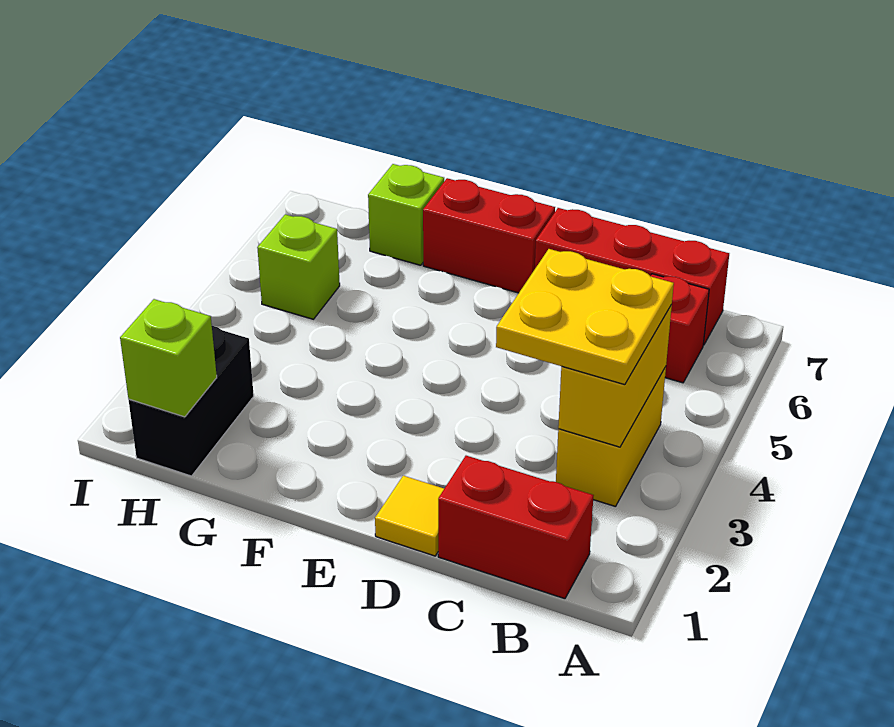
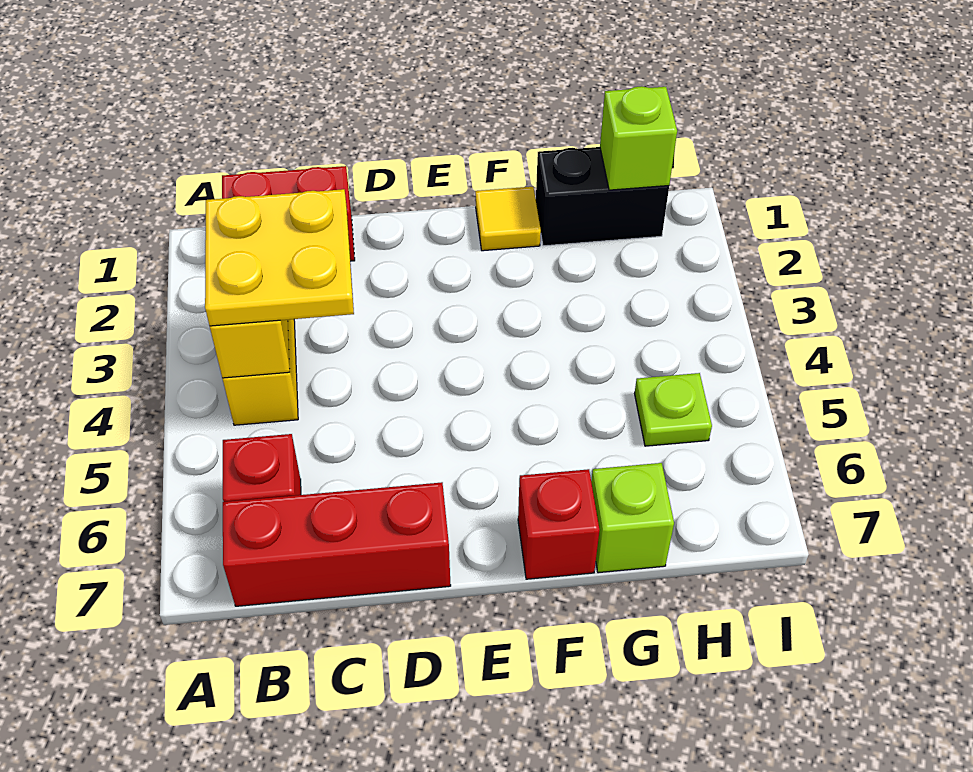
yellow 1x1 tile [375,476,444,556] -> yellow 1x1 tile moved to [475,187,541,251]
red 1x2 brick [423,178,555,293] -> red 1x1 brick [518,469,600,579]
black 1x2 brick [129,326,254,476] -> black 1x2 brick turned to [536,147,669,246]
lime 1x1 brick [257,214,340,319] -> lime 1x1 plate [635,373,712,446]

